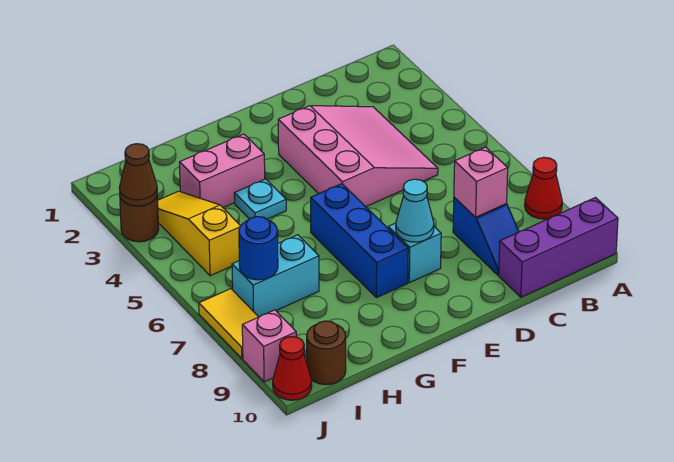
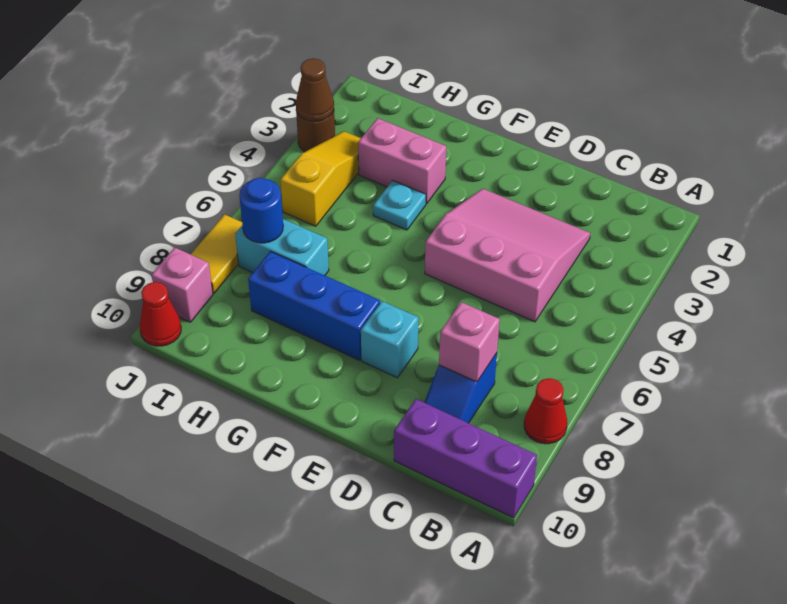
pink 3x3 slope [278,106,438,206] -> pink 3x3 slope turned to [425,189,590,322]
cyan 1x1 cone [396,179,434,242] -> none
blue 1x3 brick [311,184,408,298] -> blue 1x3 brick turned to [248,251,380,360]
brown 1x1 round brick [307,321,346,385] -> none

